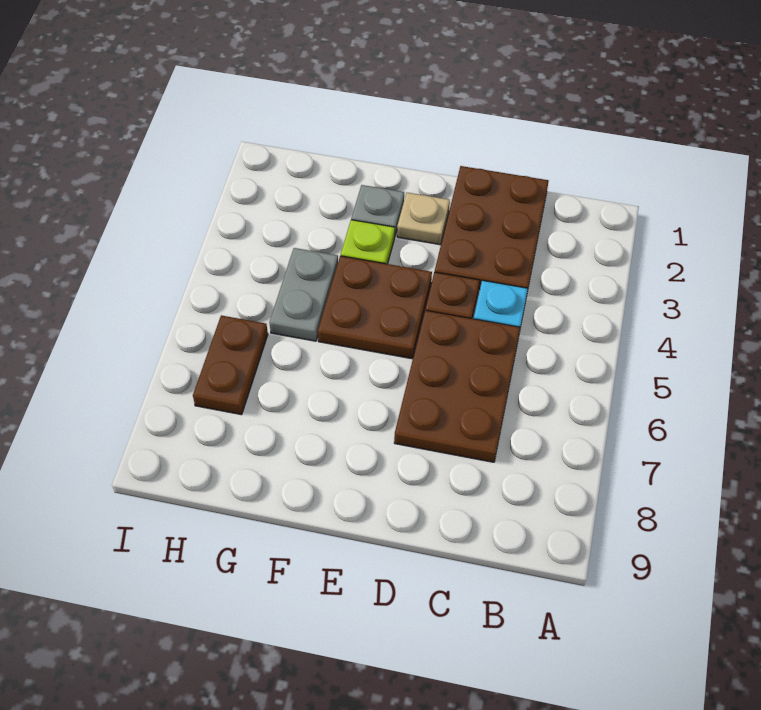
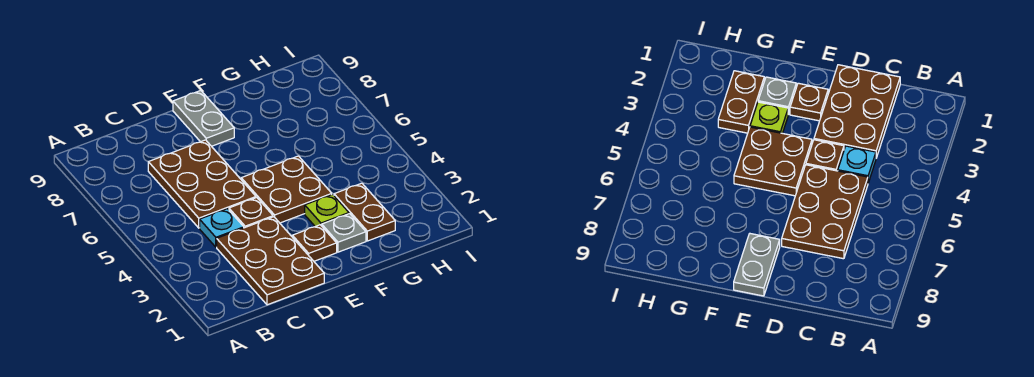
tan 1x1 plate [397,193,450,245] -> brown 1x1 plate [292,225,337,261]
grey 1x2 plate [269,248,338,341] -> grey 1x2 plate moved to [173,91,234,146]
brown 1x2 plate [193,315,268,415] -> brown 1x2 plate moved to [334,183,395,241]

